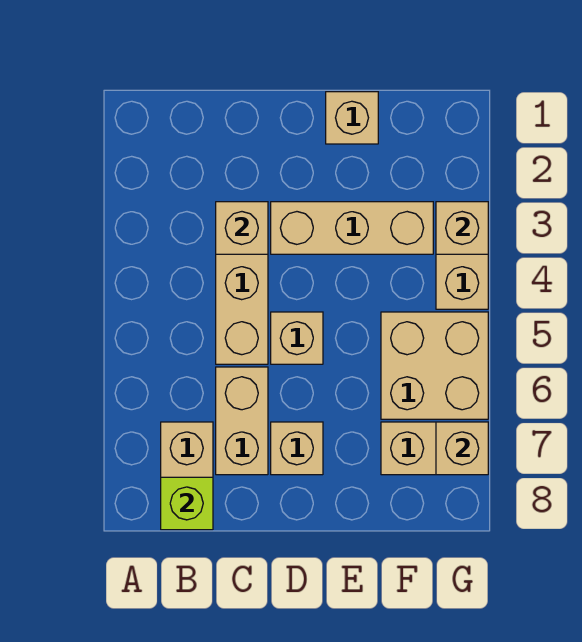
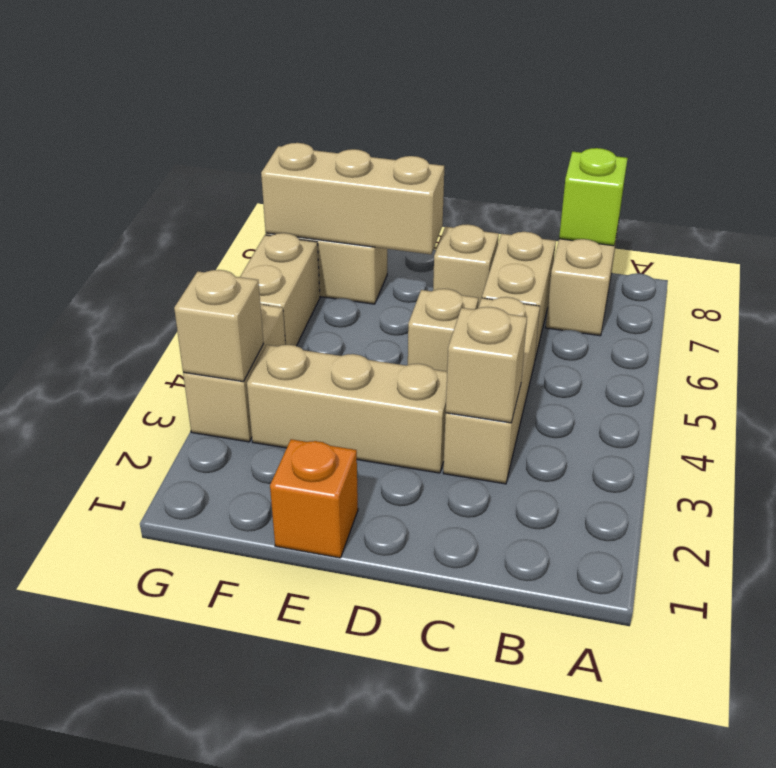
tan 1x1 brick [326,92,378,144] -> orange 1x1 brick [270,439,358,558]
tan 2x2 brick [381,312,488,419] -> tan 1x2 brick [240,233,320,346]
tan 1x1 brick [436,422,488,475] -> tan 1x3 brick [261,143,444,254]

